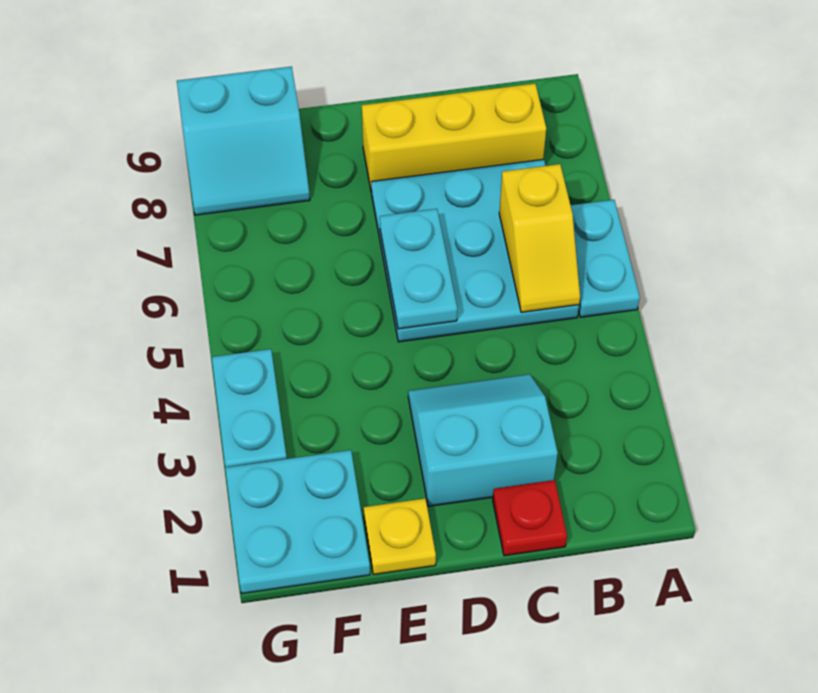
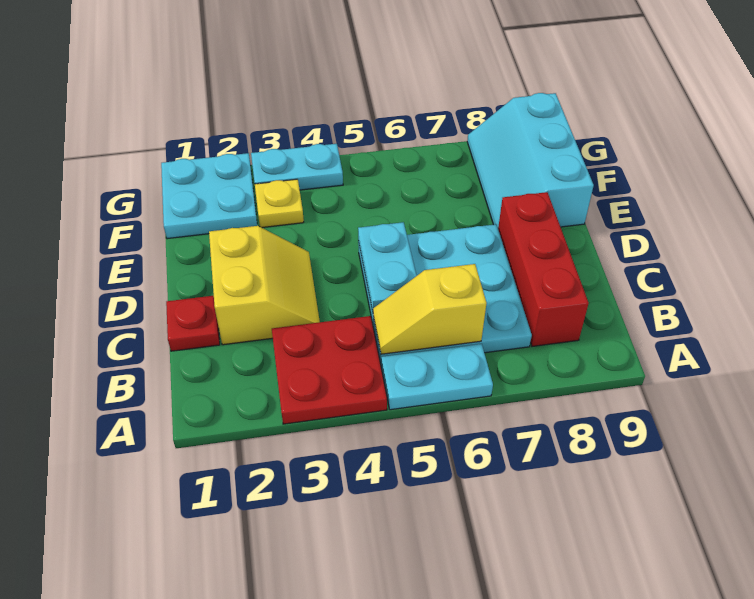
none -> red 2x2 plate [272,316,387,424]
yellow 1x3 brick [362,84,546,192] -> red 1x3 brick [498,192,589,346]
cyan 2x2 slope [408,374,558,506] -> yellow 2x2 slope [209,226,320,345]
cyan 1x2 plate [380,209,457,329] -> cyan 1x2 plate turned to [358,222,417,312]
yellow 1x1 plate [364,499,436,575] -> yellow 1x1 plate moved to [255,179,304,228]
cyan 2x2 slope [177,67,310,215] -> cyan 2x3 slope [467,93,594,227]

